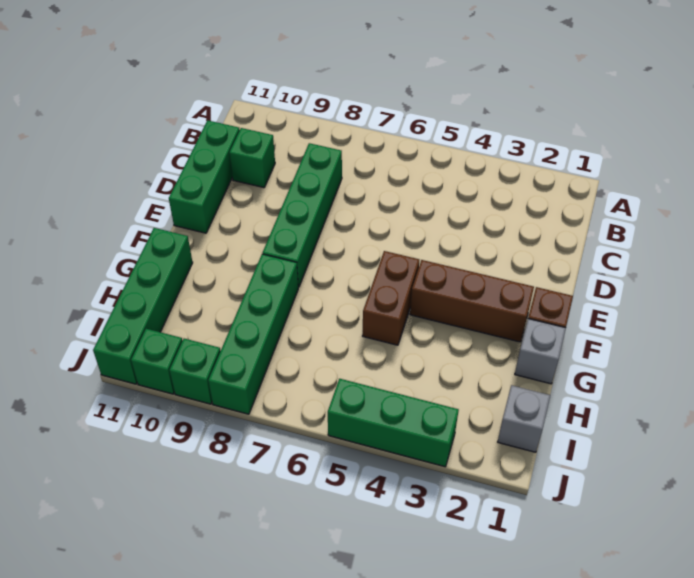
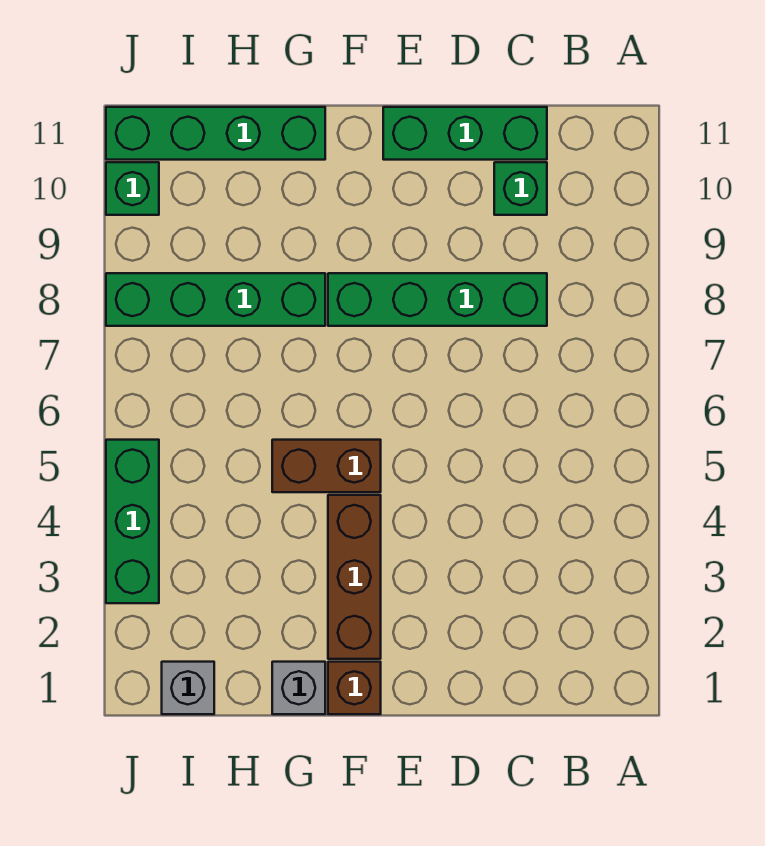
green 1x1 brick [170,339,220,404] -> none

